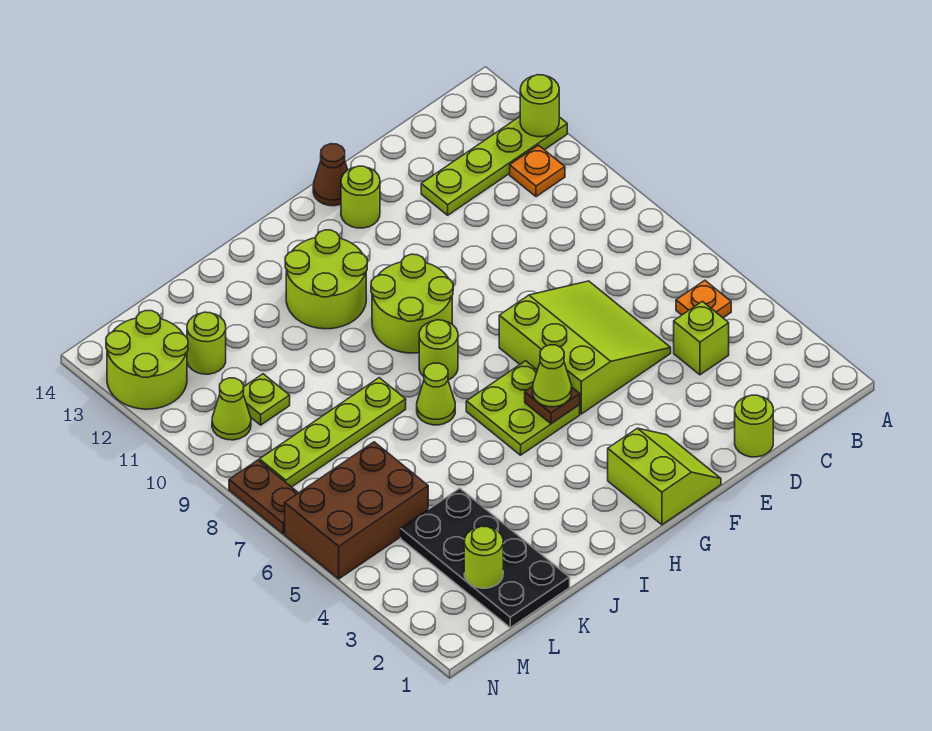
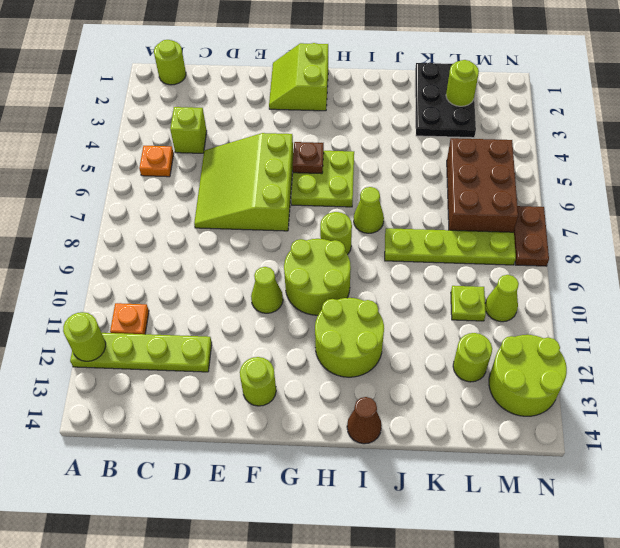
lime 1x1 round brick [735,395,773,457] -> lime 1x1 round brick moved to [154,40,186,85]
brown 1x1 cone [313,144,348,206] -> brown 1x1 cone moved to [347,397,382,444]
lime 1x1 cone [533,345,572,407] -> lime 1x1 cone moved to [251,267,283,313]
black 2x4 plate [401,488,570,628] -> black 2x3 plate [415,63,476,138]
brown 2x3 brick [285,442,428,579] -> brown 2x3 brick turned to [447,138,518,232]

